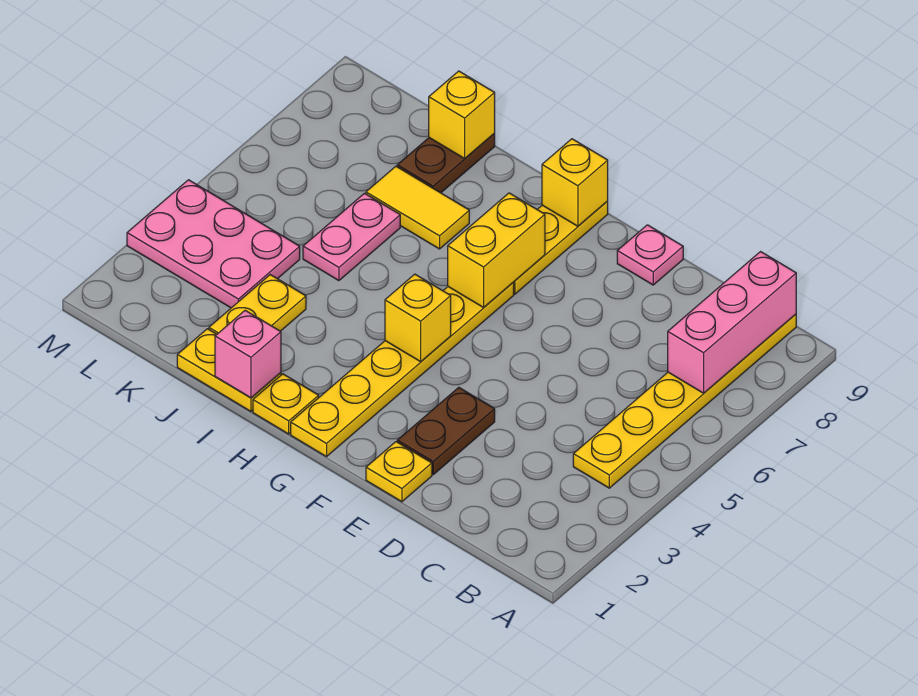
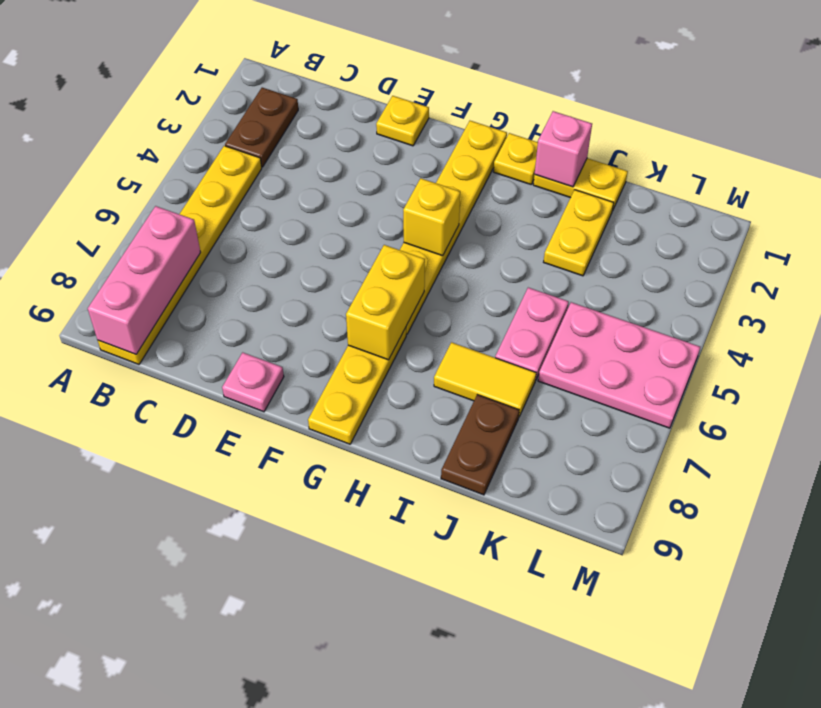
brown 1x2 plate [397,388,495,474] -> brown 1x2 plate moved to [225,88,298,167]
yellow 1x1 brick [542,139,608,226] -> none
yellow 1x1 brick [429,71,495,158] -> none
pink 2x3 plate [127,180,300,308] -> pink 2x3 plate moved to [538,302,700,428]

